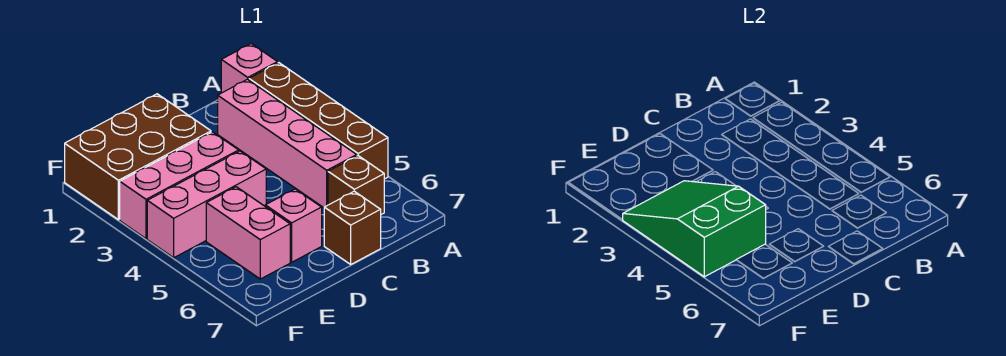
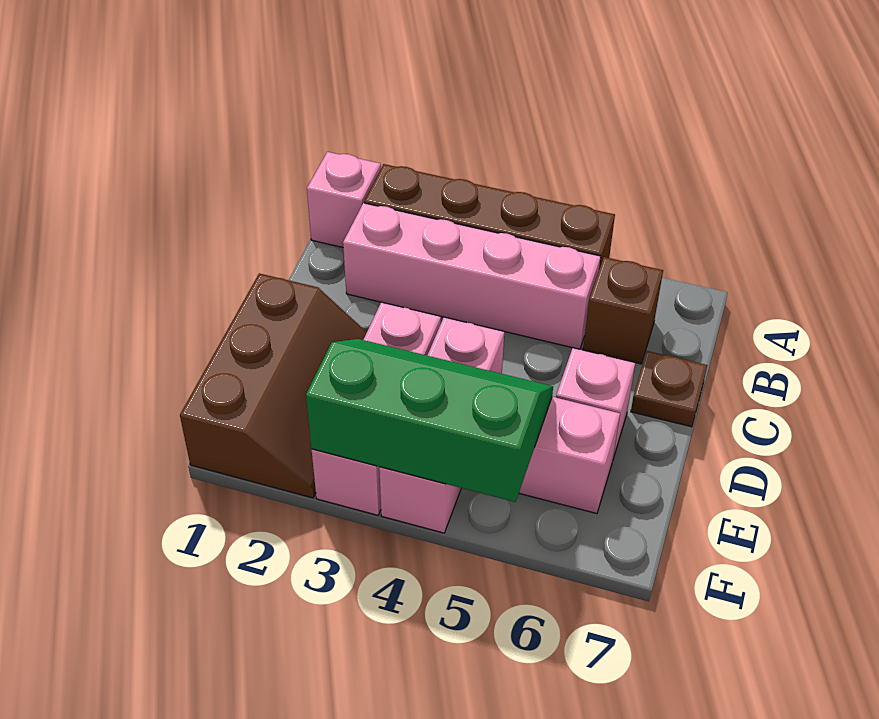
brown 1x1 brick [324,191,381,264] -> brown 1x1 plate [631,351,707,427]
brown 2x3 brick [65,94,211,220] -> brown 2x3 slope [180,273,367,498]
green 2x3 slope [622,181,766,277] -> green 2x3 slope turned to [306,339,553,502]

